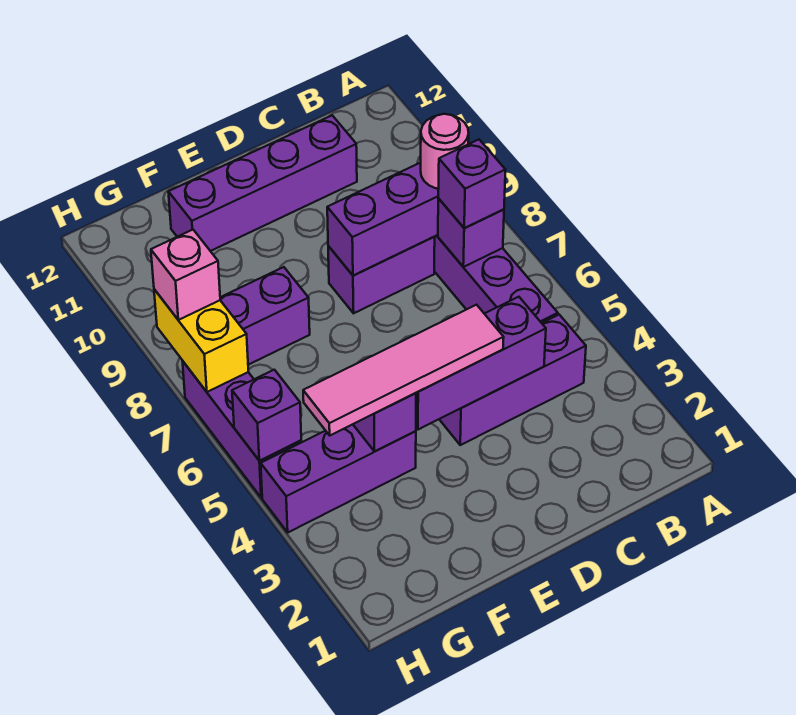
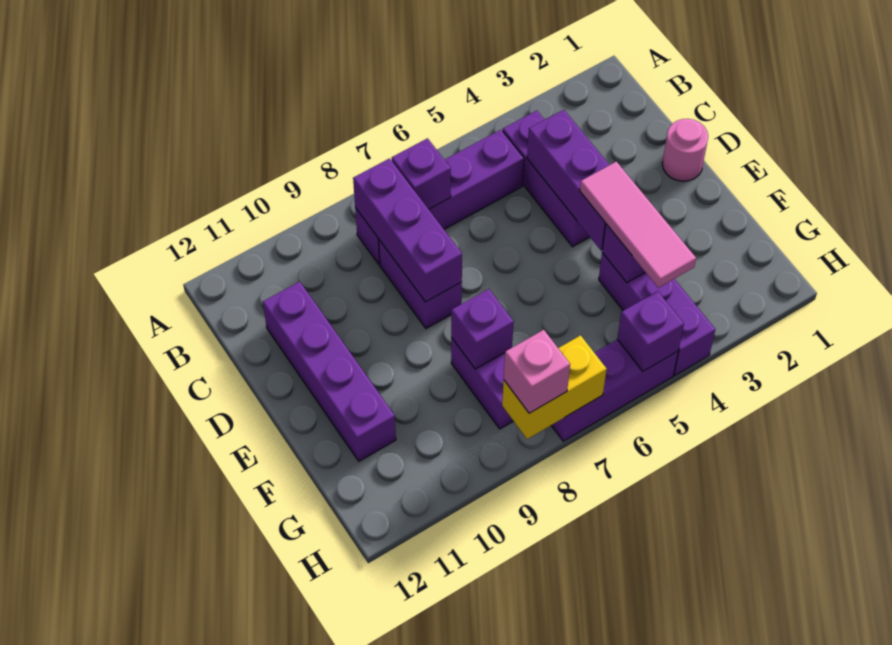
purple 1x1 brick [438,140,505,228] -> purple 1x1 brick moved to [451,289,514,369]
pink 1x1 round brick [421,114,469,189] -> pink 1x1 round brick moved to [662,119,708,181]
pink 1x4 tile [303,305,504,435] -> pink 1x3 tile [580,162,696,288]

